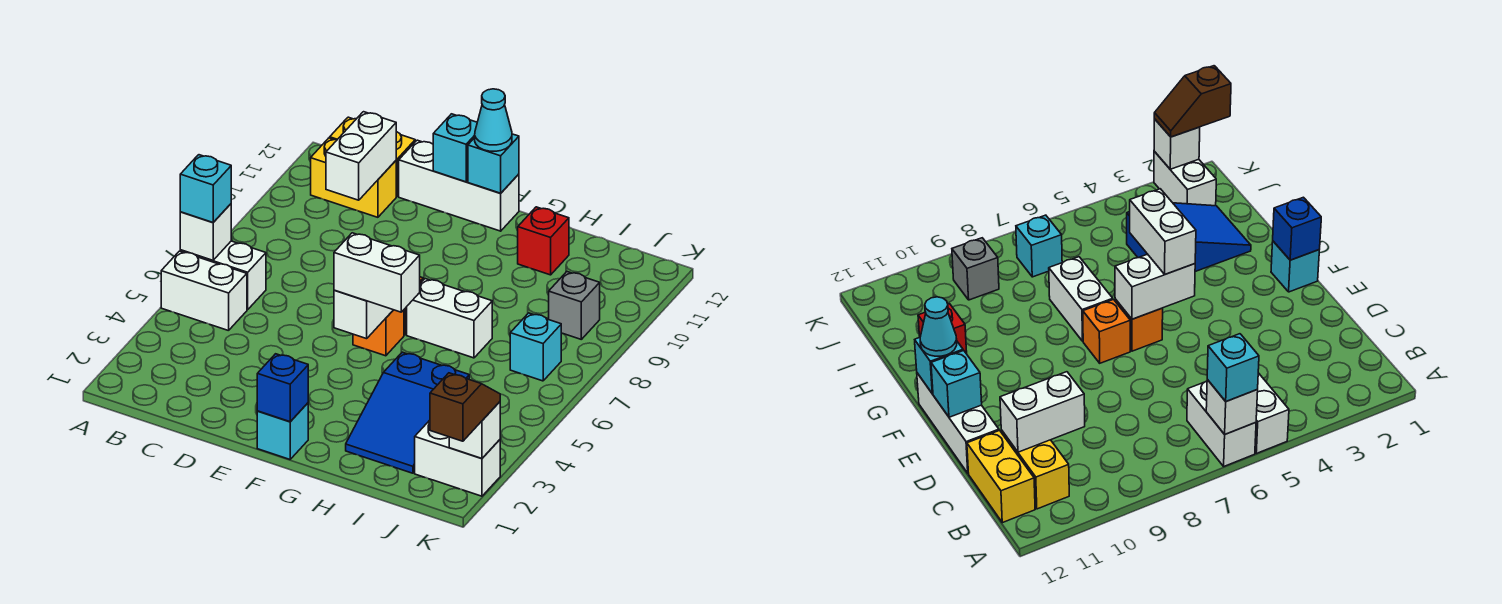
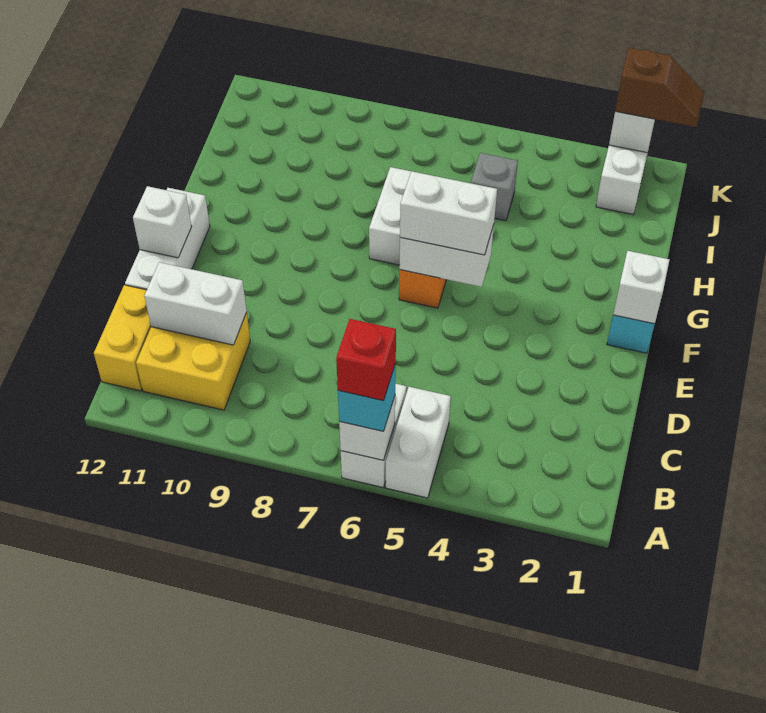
yellow 1x2 brick [311,138,396,217] -> yellow 2x2 brick [136,313,250,410]
cyan 1x1 brick [433,114,477,182] -> white 1x1 brick [133,186,192,258]
blue 1x1 brick [257,354,308,422] -> white 1x1 brick [613,251,669,324]
white 1x2 brick [334,233,420,312] -> white 1x2 brick turned to [400,171,497,255]
orange 1x1 brick [1083,300,1130,363] -> none
cyan 1x1 brick [468,134,519,193] -> none
cyan 1x1 cone [475,89,512,151] -> none
blue 2x3 slope [346,352,469,473] -> none
red 1x1 brick [518,207,569,275] -> red 1x1 brick moved to [336,319,396,401]
cyan 1x1 brick [510,313,561,381] -> none
grey 1x1 brick [549,272,600,339] -> grey 1x1 brick moved to [471,153,518,221]
brown 1x2 slope [430,373,500,441] -> brown 1x2 slope turned to [615,48,704,127]

